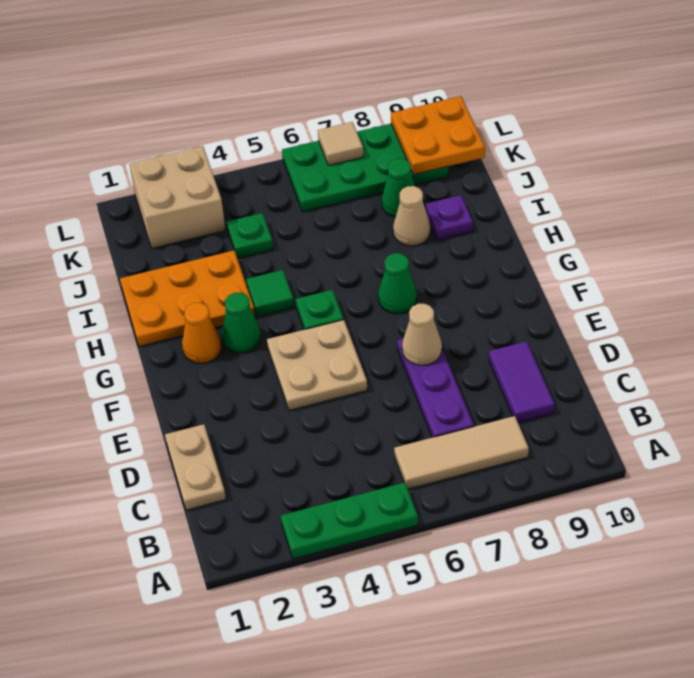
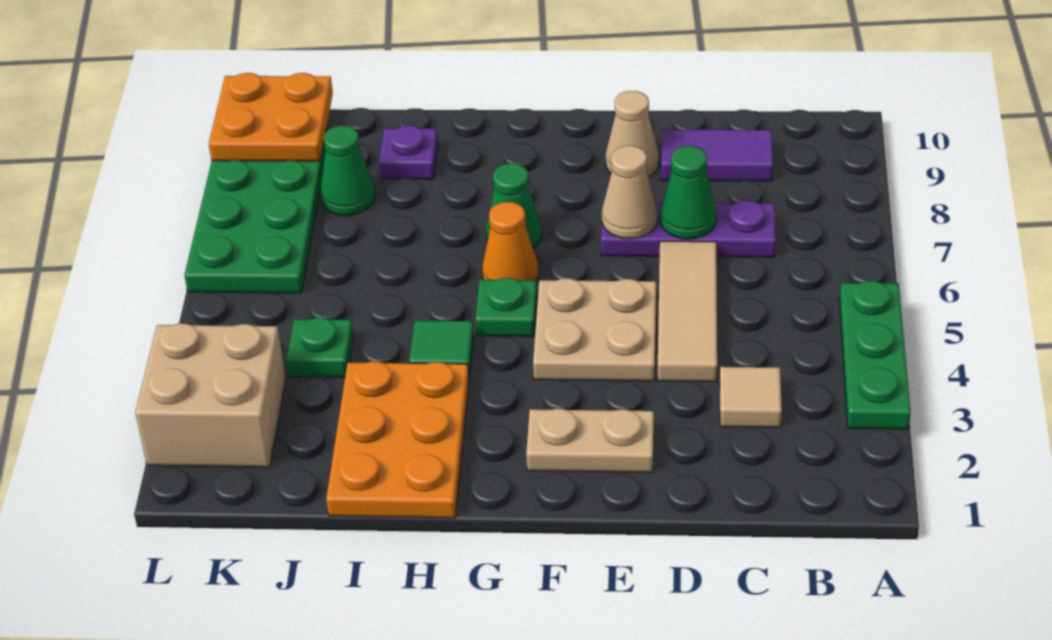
tan 1x3 tile [394,416,529,489] -> tan 1x3 tile moved to [658,241,717,382]
tan 1x2 plate [165,424,226,510] -> tan 1x2 plate moved to [526,409,654,472]
orange 1x1 cone [182,303,222,363] -> orange 1x1 cone moved to [482,202,539,282]
green 1x1 cone [222,293,261,353] -> green 1x1 cone moved to [660,146,716,239]
tan 1x1 cone [393,186,431,246] -> tan 1x1 cone moved to [606,91,659,177]
tan 1x1 tile [318,122,363,165] -> tan 1x1 tile moved to [720,367,782,427]

